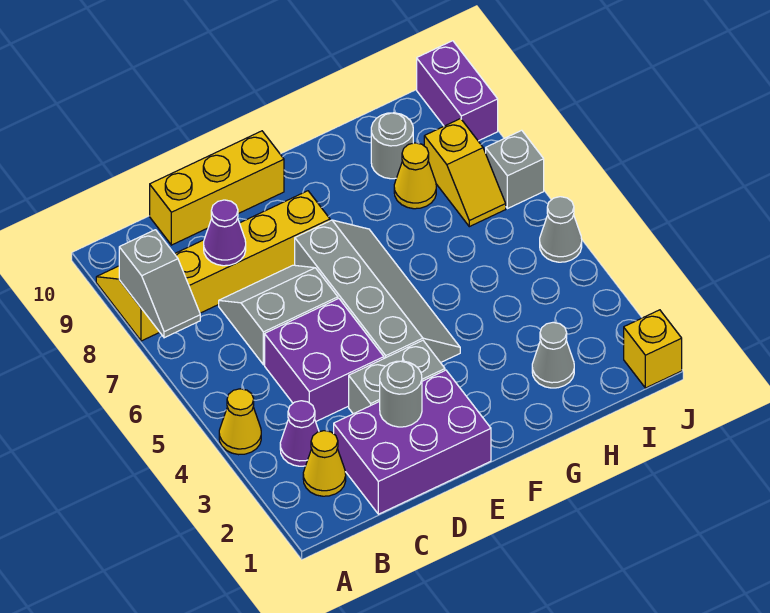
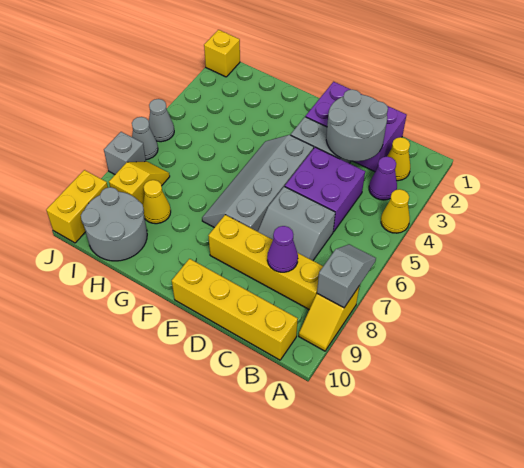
yellow 1x3 brick [150,131,284,245] -> yellow 1x4 brick [172,259,298,360]
grey 1x1 round brick [380,361,422,427] -> grey 2x2 round brick [326,89,388,161]
grey 1x1 cone [532,322,574,388] -> grey 1x1 cone moved to [132,117,158,160]
grey 1x1 round brick [371,113,413,179] -> grey 2x2 round brick [81,187,147,261]
purple 1x2 brick [417,41,498,141] -> yellow 1x2 brick [46,170,108,243]

